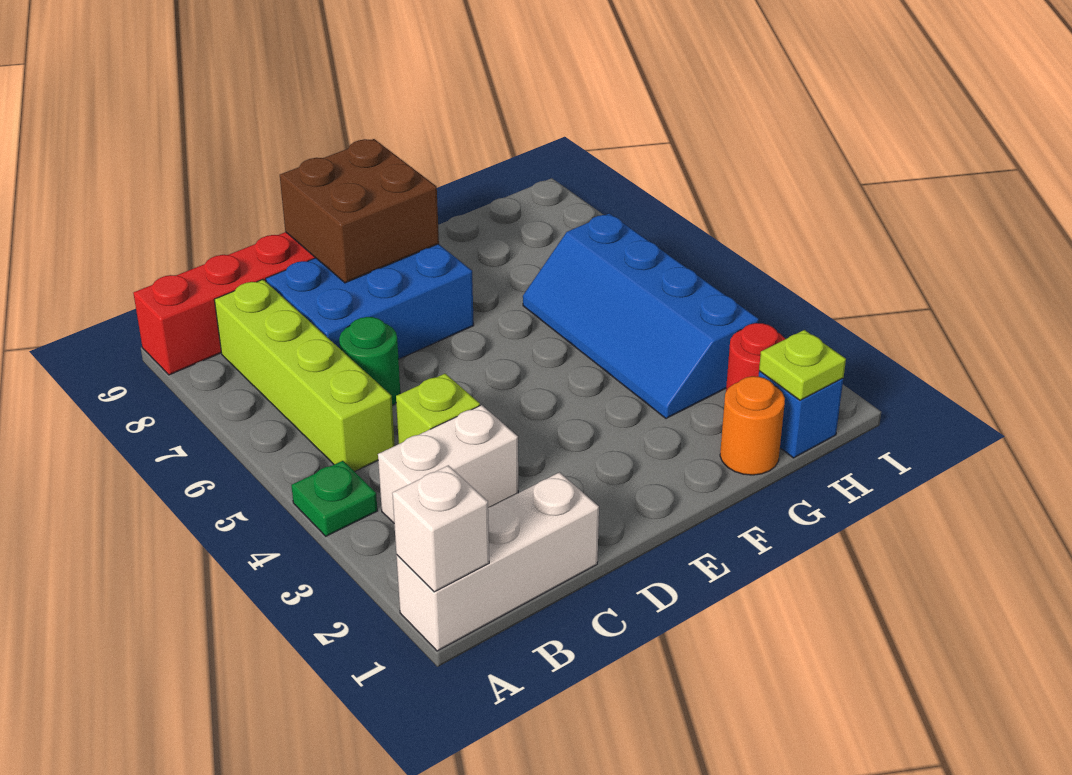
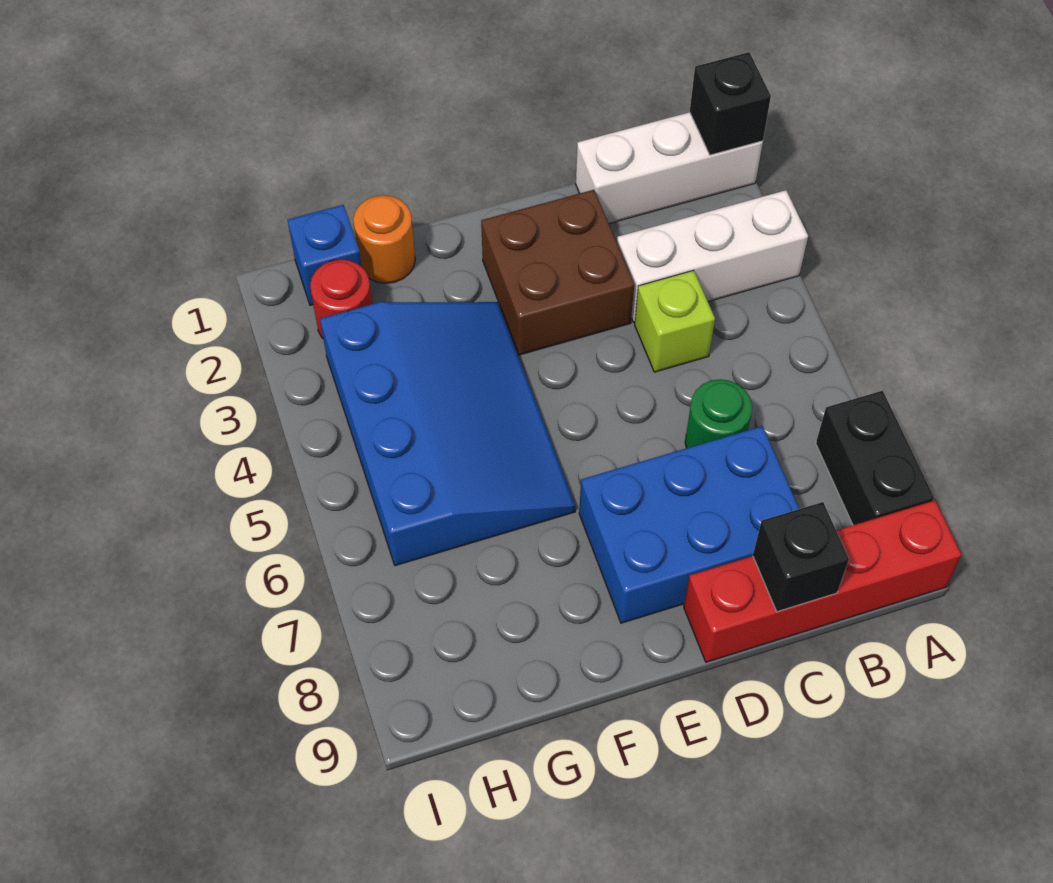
white 1x1 brick [392,465,489,592] -> black 1x1 brick [690,52,771,155]
green 1x1 plate [291,461,378,536] -> none
none -> black 1x2 brick [816,391,934,525]
white 1x2 brick [378,405,518,523] -> white 1x3 brick [617,190,808,322]
lime 1x4 brick [214,280,395,472] -> none
none -> black 1x1 brick [753,502,849,612]
brown 2x2 brick [280,139,439,283] -> brown 2x2 brick moved to [481,190,634,355]
blue 2x4 slope [523,213,759,419] -> blue 3x4 slope [320,302,576,566]
lime 1x1 plate [759,330,846,400] -> none

